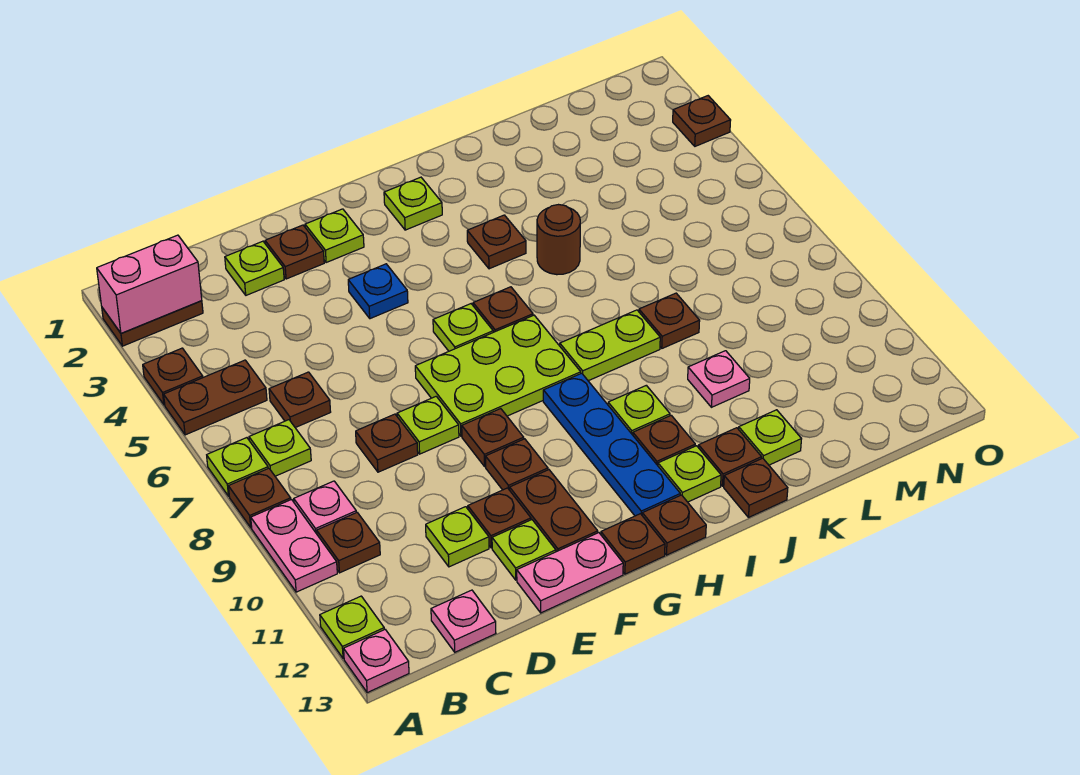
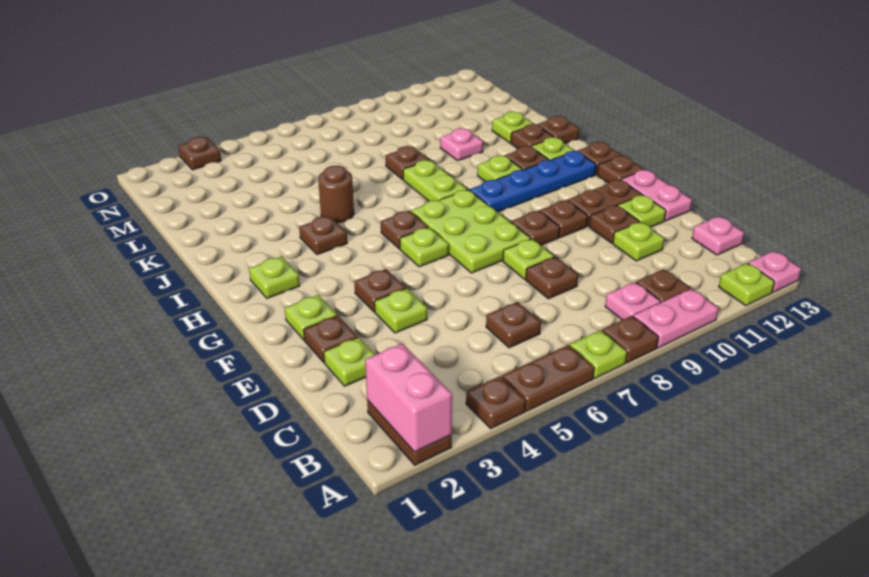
brown 1x2 plate [164,360,267,435] -> brown 1x2 plate turned to [502,345,594,411]
lime 1x1 plate [249,420,311,476] -> lime 1x1 plate moved to [375,288,427,333]
blue 1x1 plate [348,264,408,319] -> brown 1x1 plate [354,269,406,312]

